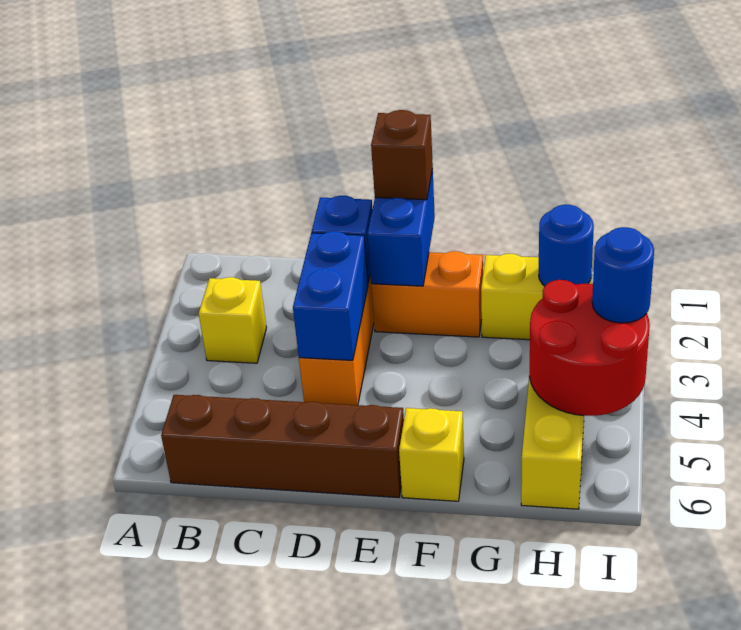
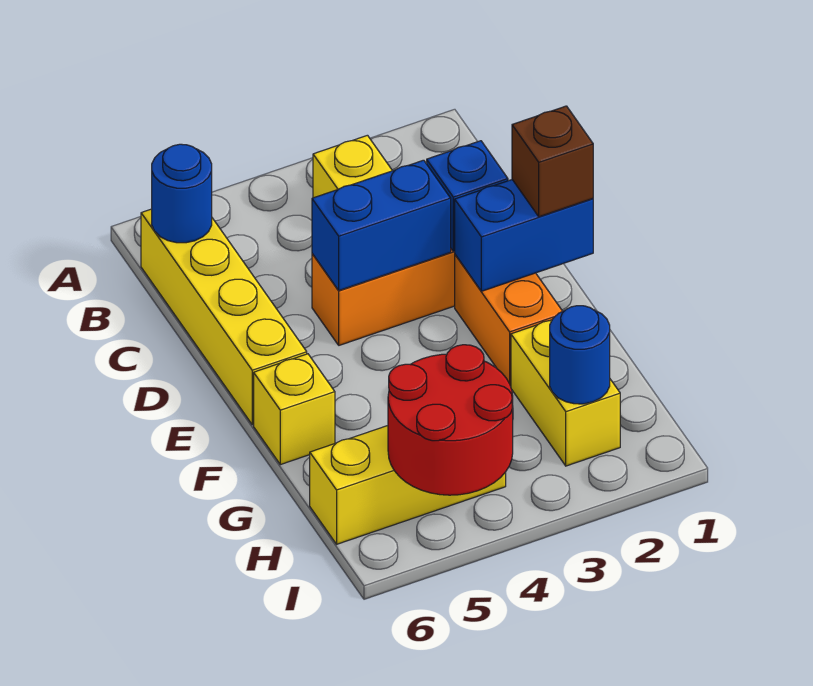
brown 1x4 brick [161,395,404,497] -> yellow 1x4 brick [141,209,307,425]
blue 1x1 round brick [592,227,654,323] -> blue 1x1 round brick moved to [152,144,212,243]

